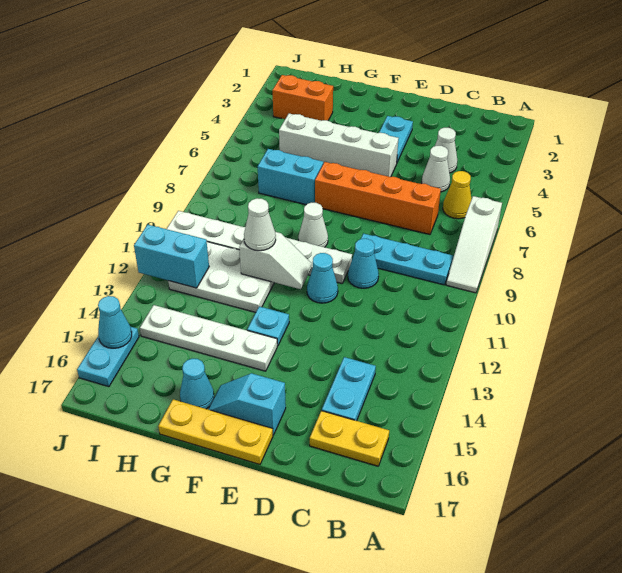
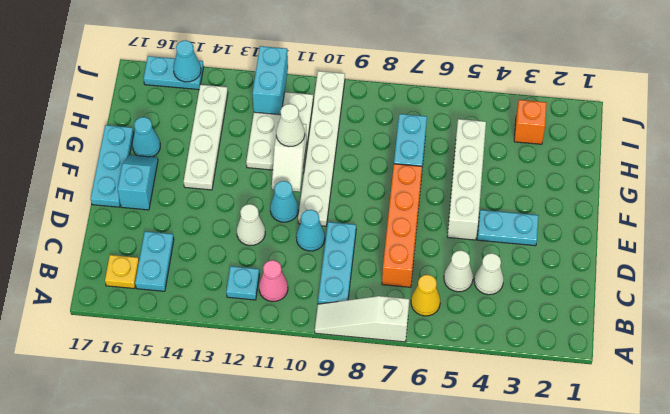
none -> pink 1x1 cone [259,260,288,302]
yellow 1x2 plate [310,411,389,466] -> yellow 1x1 plate [105,255,139,289]
cyan 1x2 plate [322,357,376,421] -> cyan 1x2 plate turned to [135,231,174,291]
yellow 1x3 plate [158,399,273,464] -> cyan 1x3 plate [90,125,134,207]
white 1x1 cone [298,203,328,247] -> white 1x1 cone moved to [237,204,265,245]
cyan 1x1 plate [247,306,289,346] -> cyan 1x1 plate moved to [226,266,259,300]
orange 1x2 brick [272,75,333,121] -> orange 1x1 brick [514,100,547,144]

